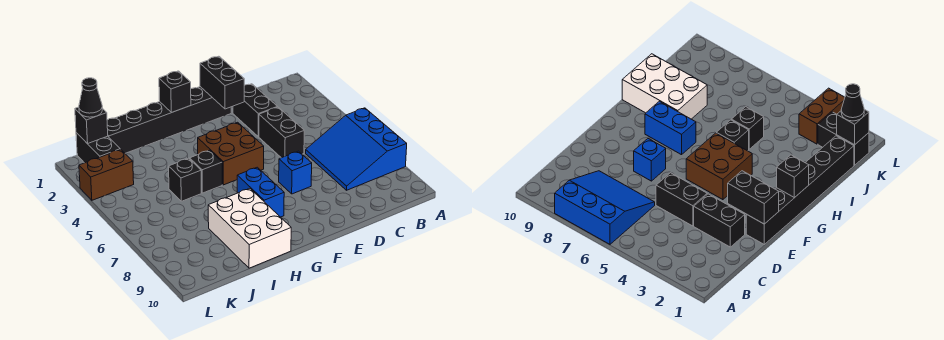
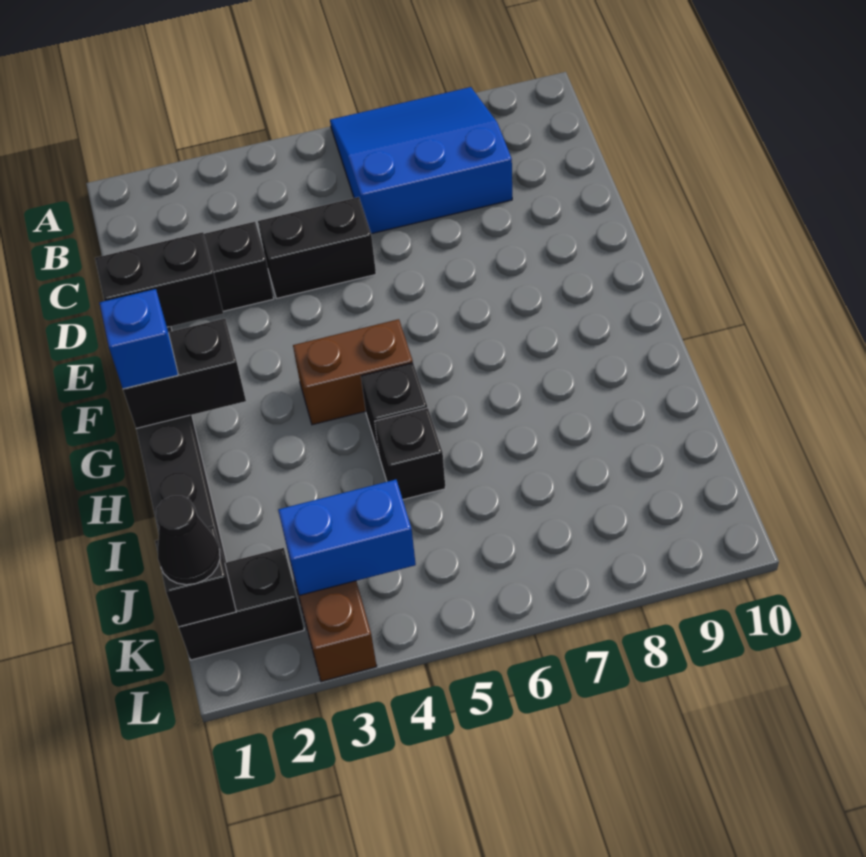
blue 3x3 slope [306,108,407,190] -> blue 3x3 slope turned to [330,87,512,234]
blue 1x1 brick [279,151,312,194] -> blue 1x1 brick moved to [100,289,178,389]
brown 2x2 brick [198,122,264,185] -> brown 1x2 brick [293,319,413,425]
black 1x1 brick [159,71,191,113] -> black 1x2 brick [123,319,246,428]
blue 1x2 brick [237,167,284,217] -> blue 1x2 brick moved to [278,480,416,595]
white 2x3 brick [208,188,291,268] -> none

